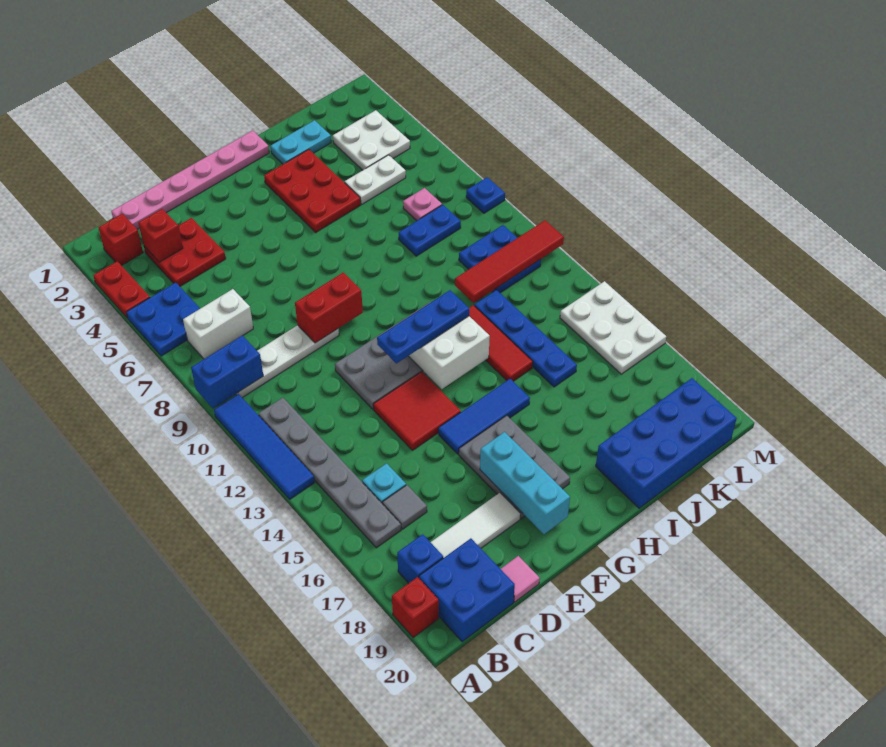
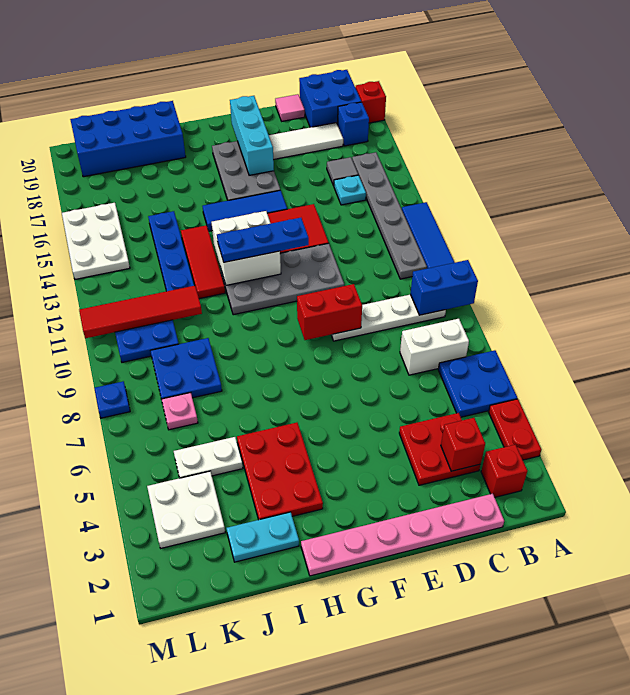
blue 1x2 plate [399,205,461,256] -> blue 2x2 plate [151,338,222,399]

